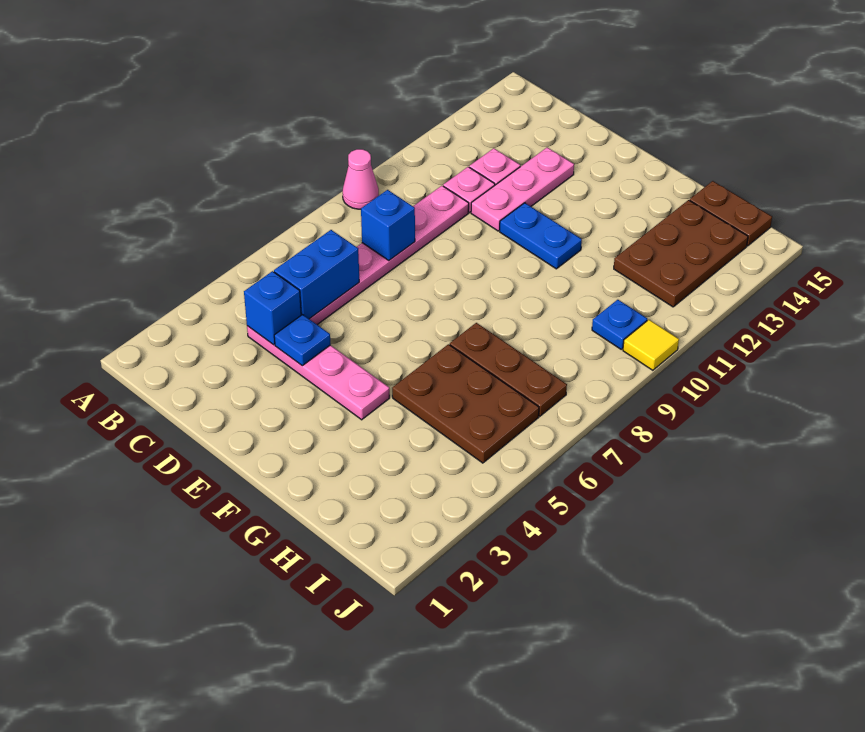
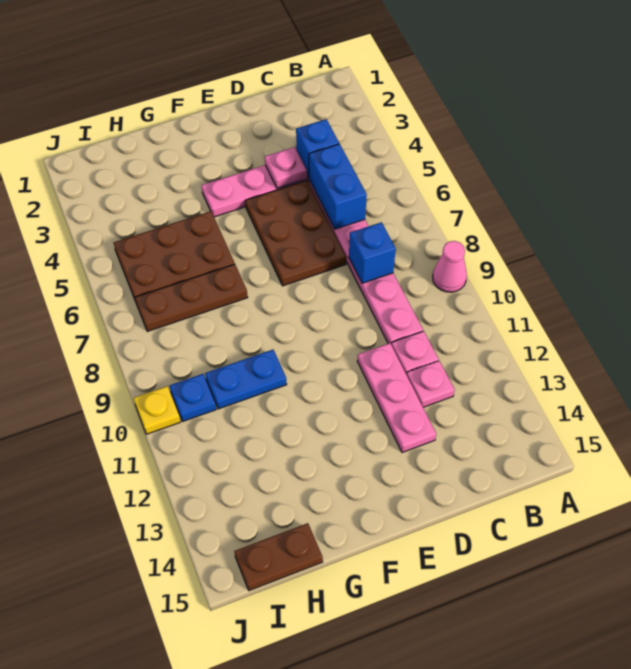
blue 1x1 plate [274,314,331,366] -> pink 1x1 plate [265,147,307,188]
blue 1x2 plate [500,203,582,269] -> blue 1x2 plate moved to [205,350,287,409]
brown 2x3 plate [614,200,748,307] -> brown 2x3 plate moved to [245,180,347,286]
yellow 1x1 tile [623,320,679,370] -> yellow 1x1 plate [134,386,181,434]

